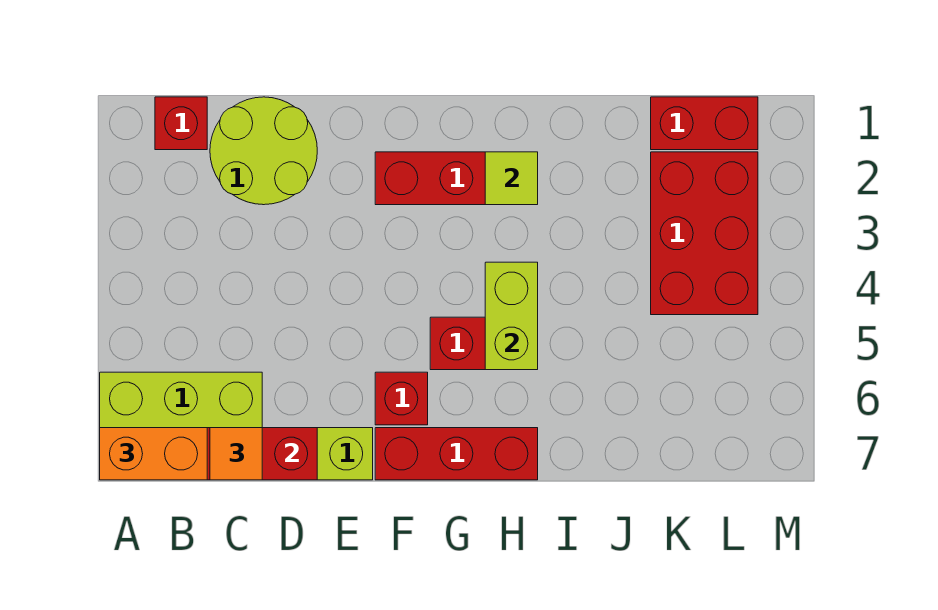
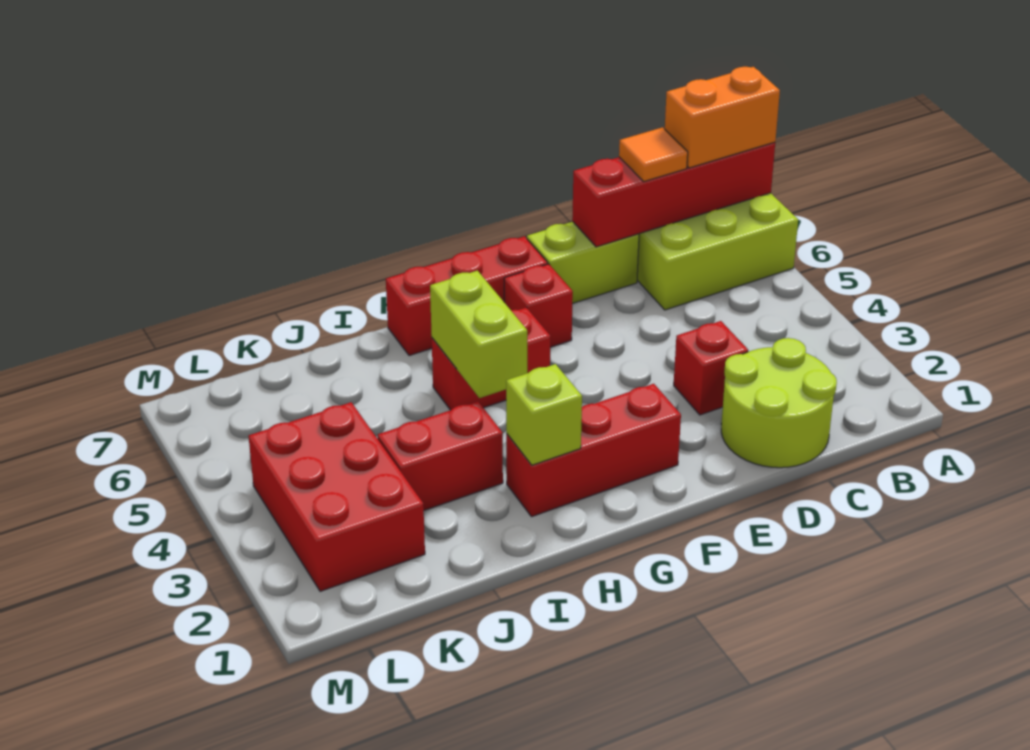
red 1x1 brick [155,97,207,150] -> red 1x1 brick moved to [674,321,748,415]
lime 1x1 tile [485,152,538,205] -> lime 1x1 brick [506,364,582,465]
red 1x2 brick [651,97,758,150] -> red 1x2 brick moved to [378,401,503,510]

